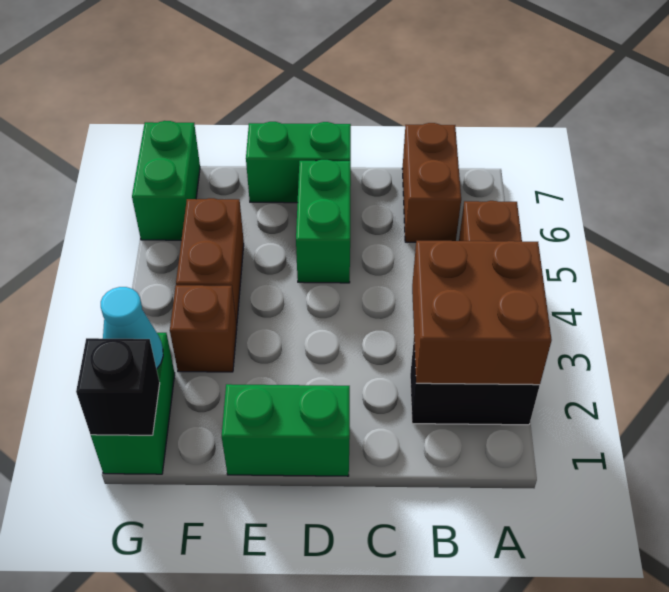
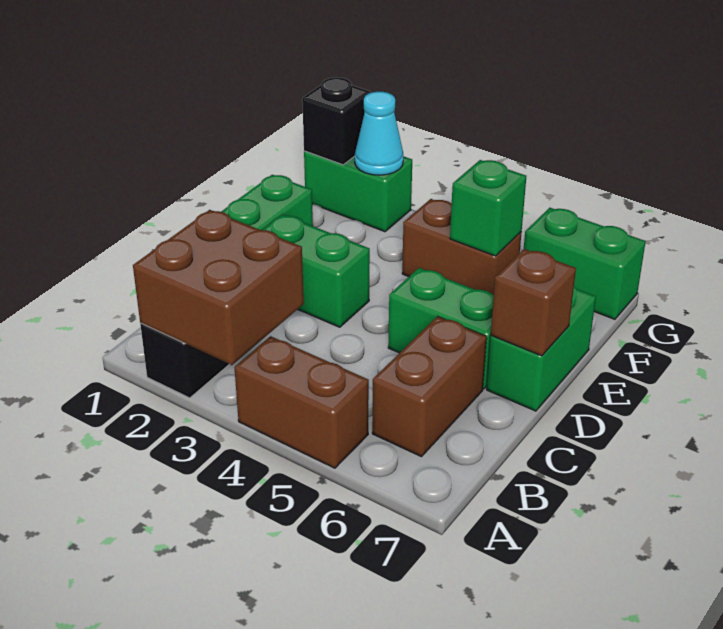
brown 1x2 brick [402,123,461,242] -> brown 1x2 brick turned to [372,316,487,457]
none -> green 1x2 brick [263,215,370,327]
brown 1x1 brick [170,285,237,372] -> brown 1x1 brick moved to [491,249,576,356]
none -> green 1x1 brick [450,160,526,256]

